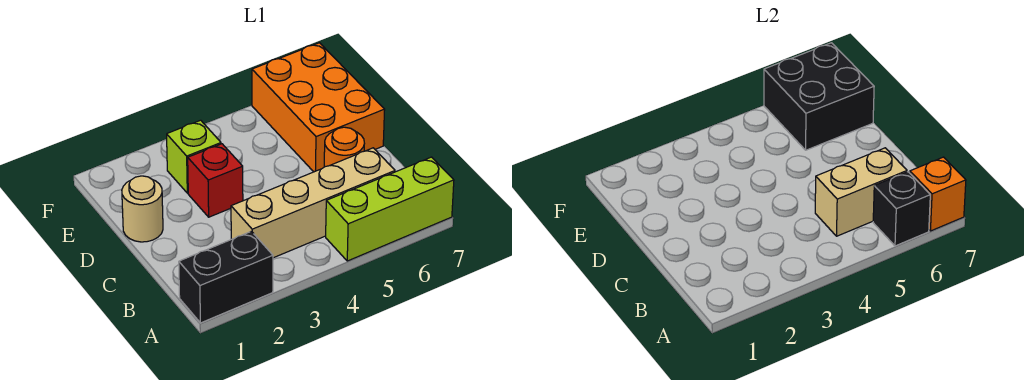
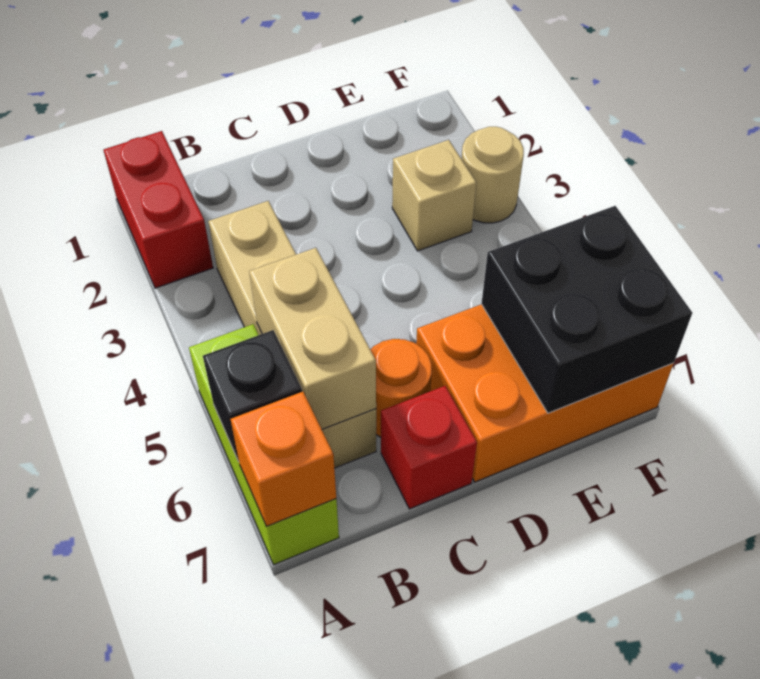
black 1x2 brick [179,231,273,323] -> red 1x2 brick [103,131,213,288]
tan 1x1 round brick [122,176,163,242] -> tan 1x1 round brick moved to [462,127,524,223]
red 1x1 brick [188,144,243,217] -> red 1x1 brick moved to [381,386,477,509]
lime 1x1 brick [167,120,221,193] -> tan 1x1 brick [392,140,476,251]

